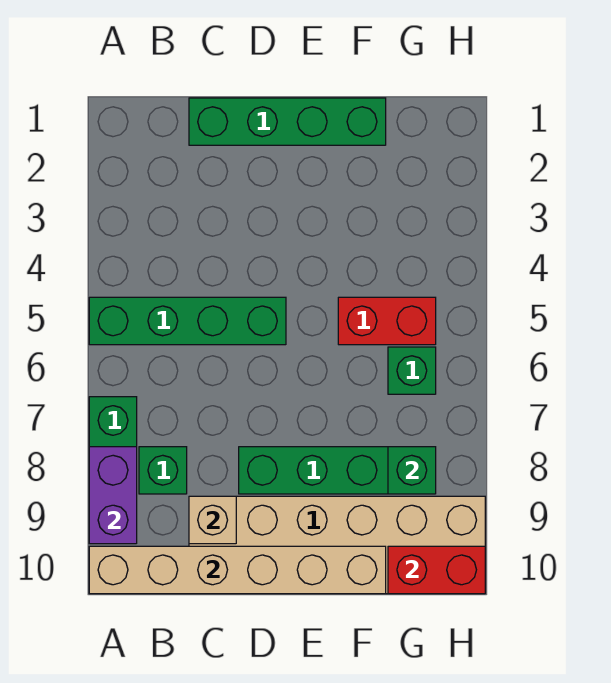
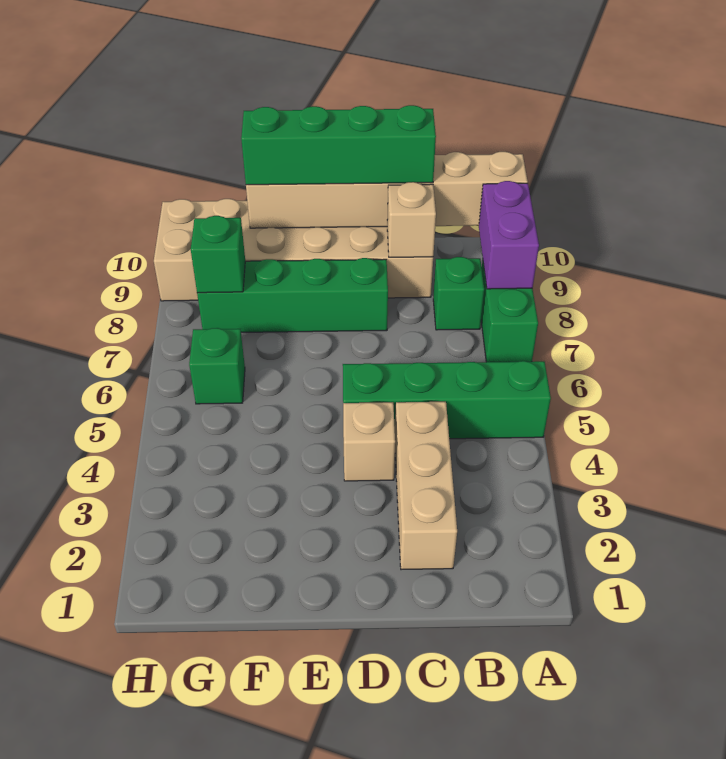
green 1x4 brick [189,98,386,145] -> green 1x4 brick moved to [241,105,436,185]
none -> tan 1x3 brick [395,402,457,570]
none -> tan 1x1 brick [343,402,395,481]
red 1x2 brick [338,297,436,345] -> none
red 1x2 brick [388,546,485,594] -> none

